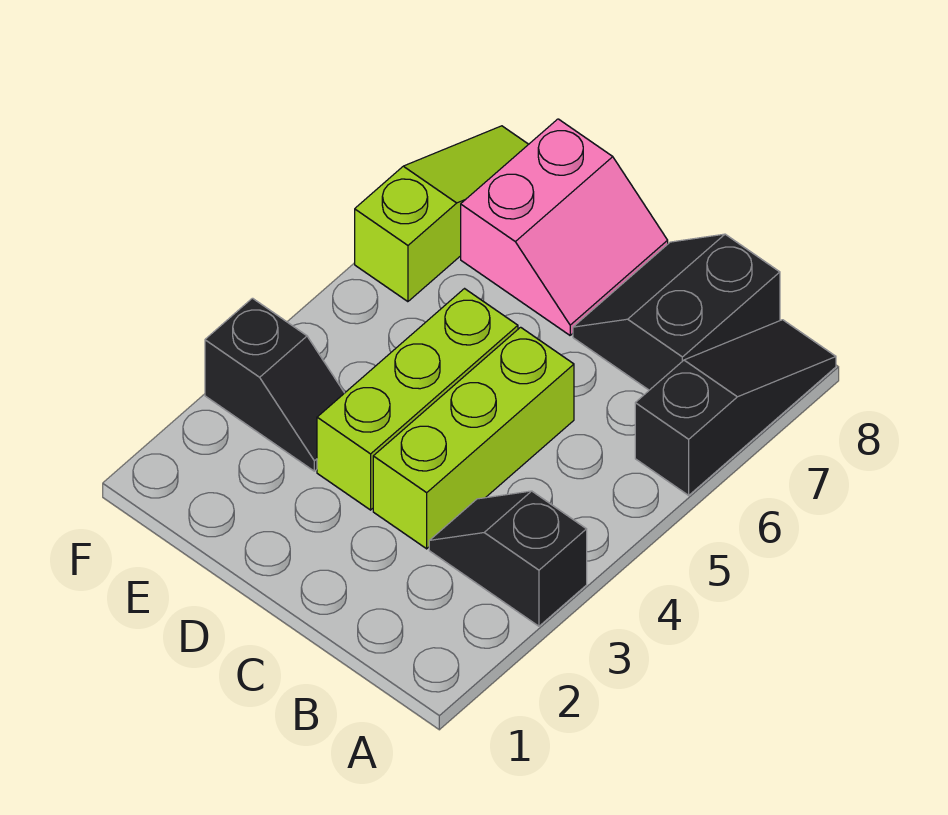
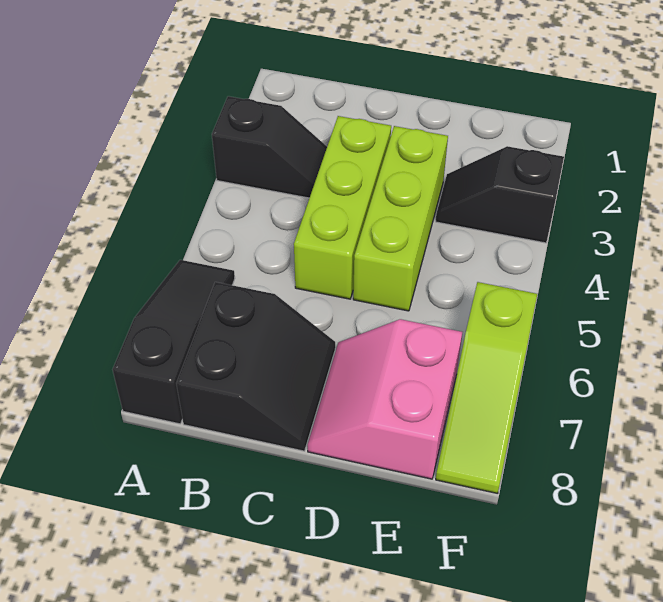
black 1x3 slope [635,320,836,495] -> black 1x3 slope turned to [113,260,235,424]

